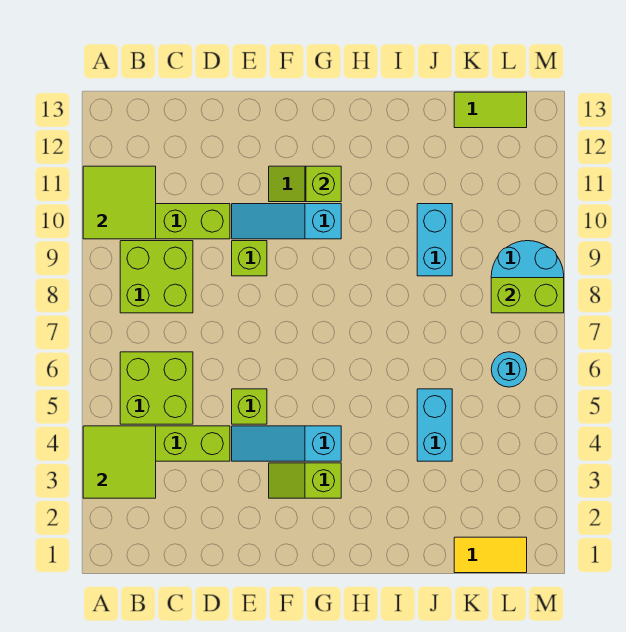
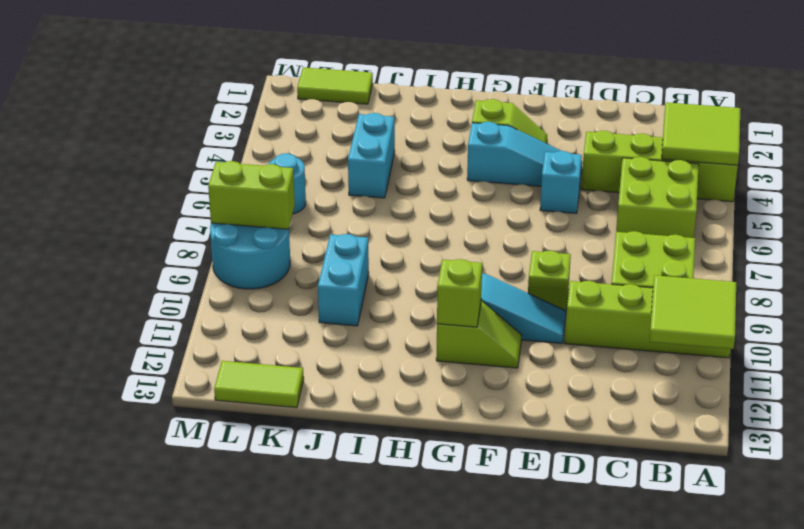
lime 1x1 brick [232,389,267,424] -> cyan 1x1 brick [540,151,582,214]
yellow 1x2 tile [454,537,527,573] -> lime 1x2 tile [297,67,373,104]

